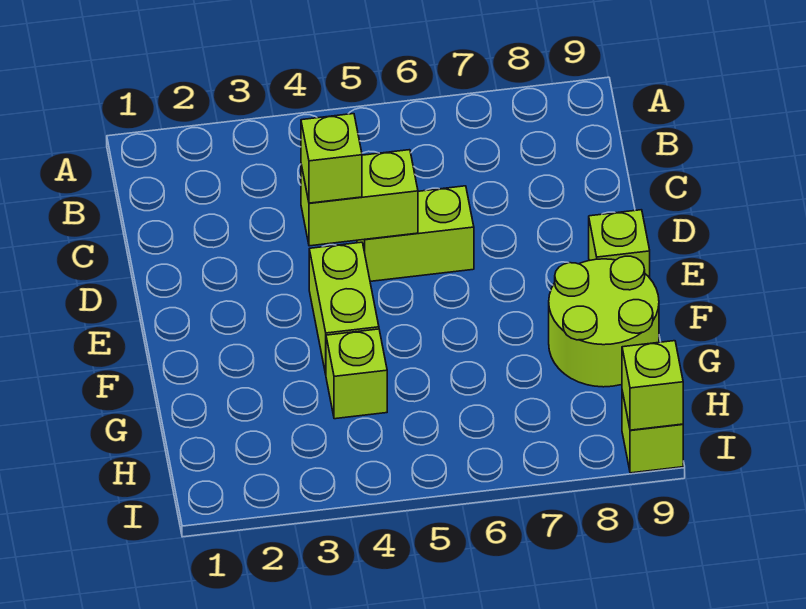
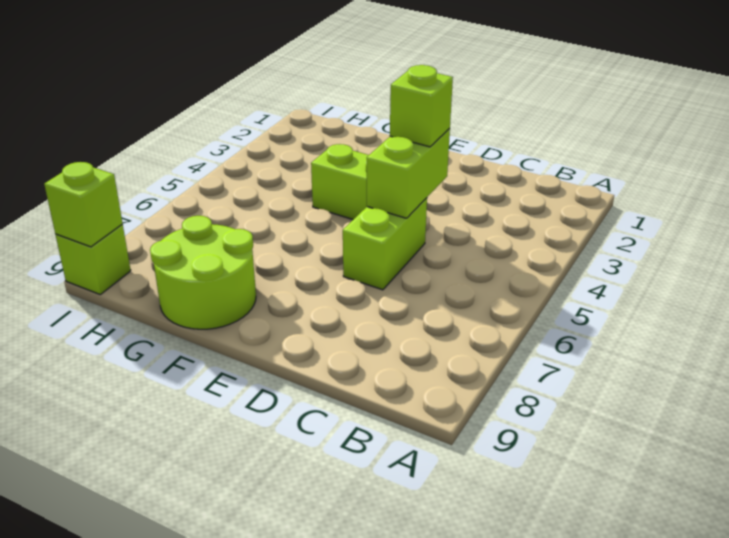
lime 1x1 brick [589,210,650,278] -> none
lime 1x1 brick [326,329,387,419] -> none

